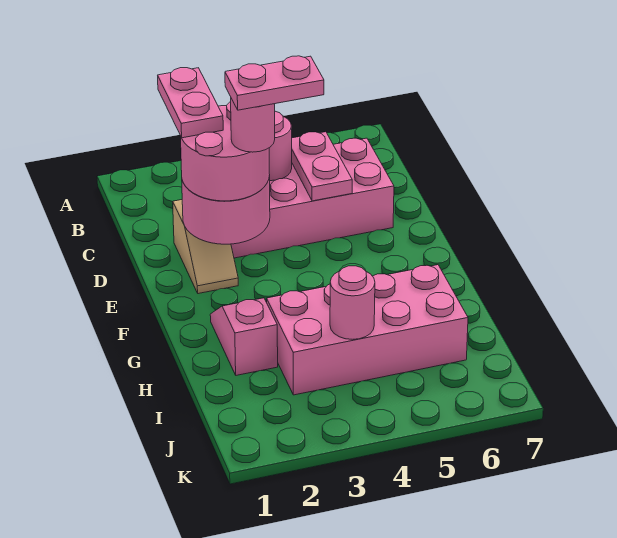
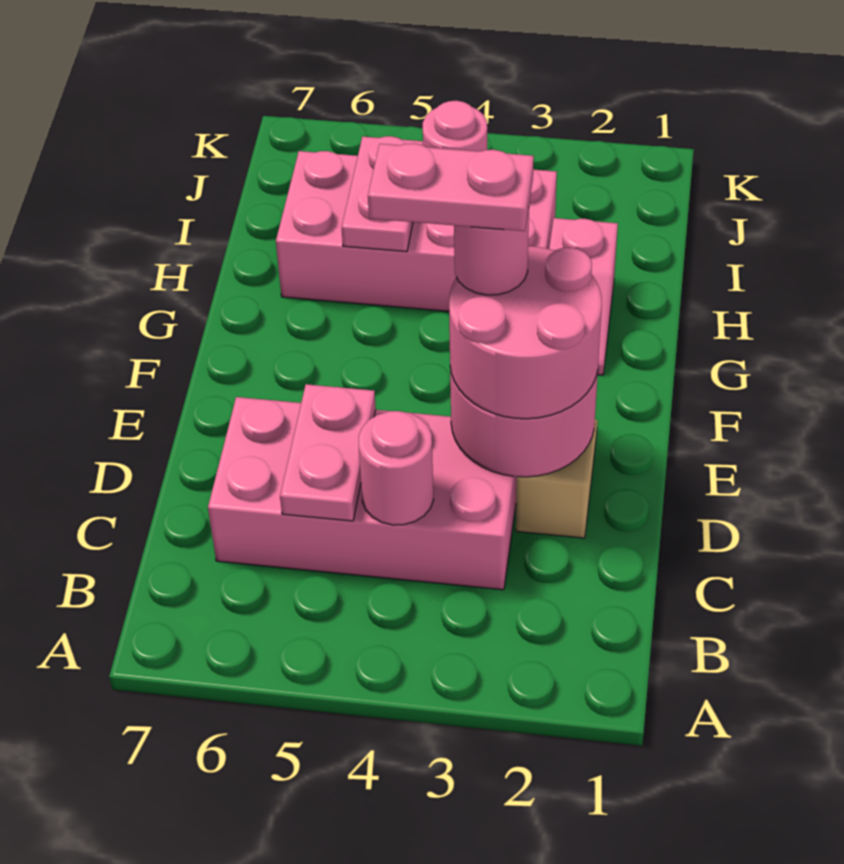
pink 1x2 plate [158,68,223,138] -> pink 1x2 plate moved to [342,136,423,252]

